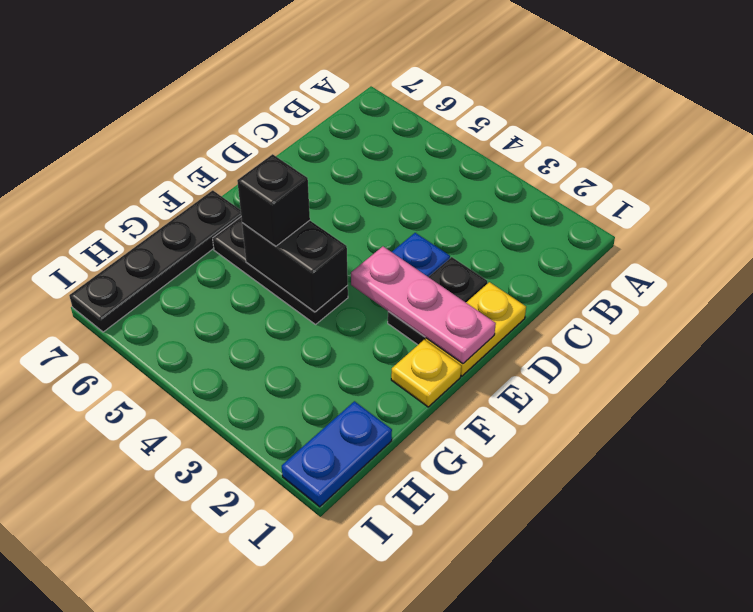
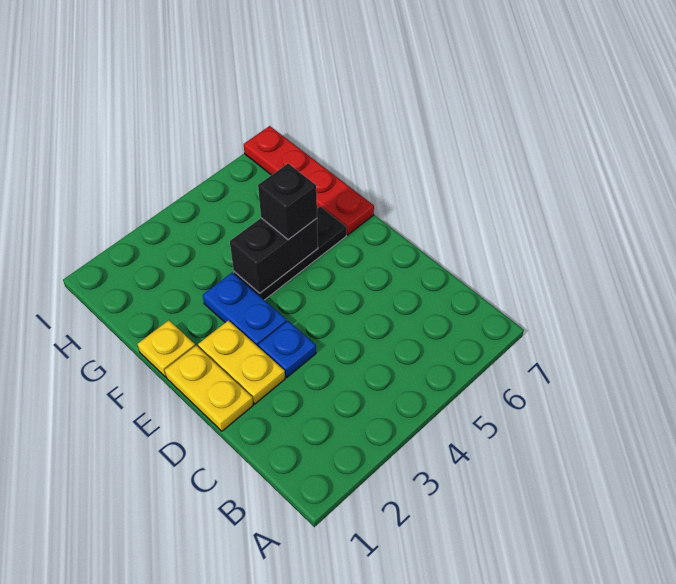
black 1x2 plate [388,257,487,345] -> yellow 1x2 plate [198,321,285,404]
pink 1x3 plate [351,247,496,364] -> none
black 1x4 plate [69,190,241,332] -> red 1x4 plate [244,126,374,235]
blue 1x2 plate [282,401,392,507] -> blue 1x2 plate moved to [203,273,287,346]

